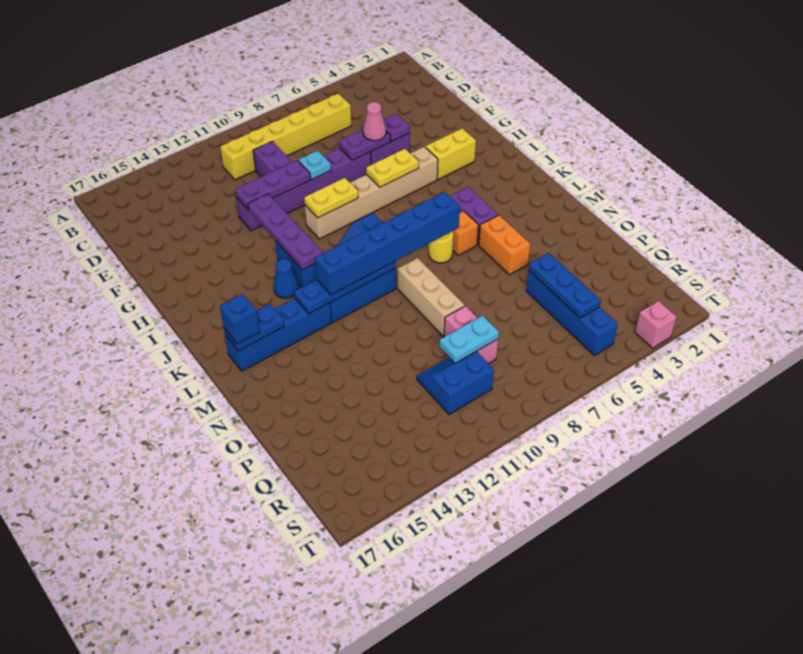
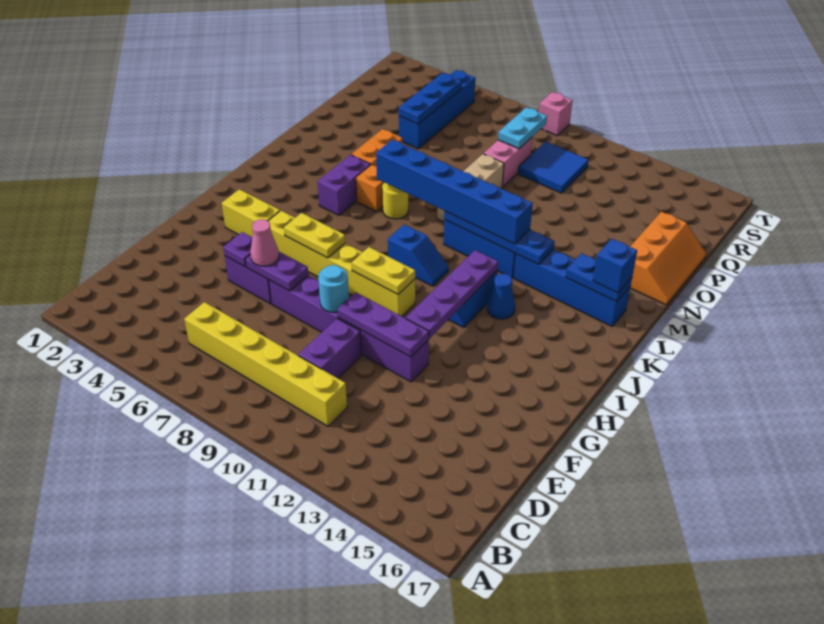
cyan 1x1 plate [298,151,331,179] -> cyan 1x1 round brick [318,265,349,312]
tan 1x6 brick [305,147,438,239] -> yellow 1x6 brick [268,211,415,316]
none -> orange 2x3 slope [630,212,706,305]
cyan 1x2 plate [440,316,499,363] -> cyan 1x2 plate turned to [498,107,547,149]
blue 2x2 slope [417,352,494,415] -> blue 2x2 tile [518,141,588,193]
pink 1x1 brick [635,301,676,348] -> pink 1x1 brick moved to [539,92,572,135]

